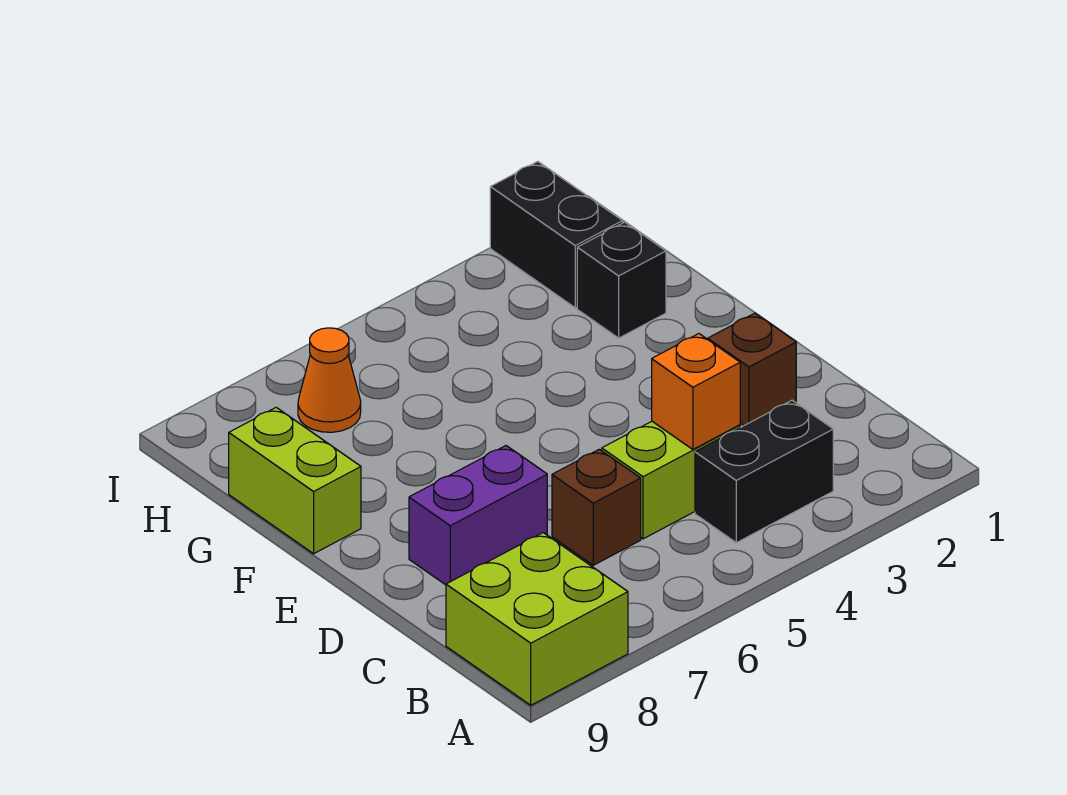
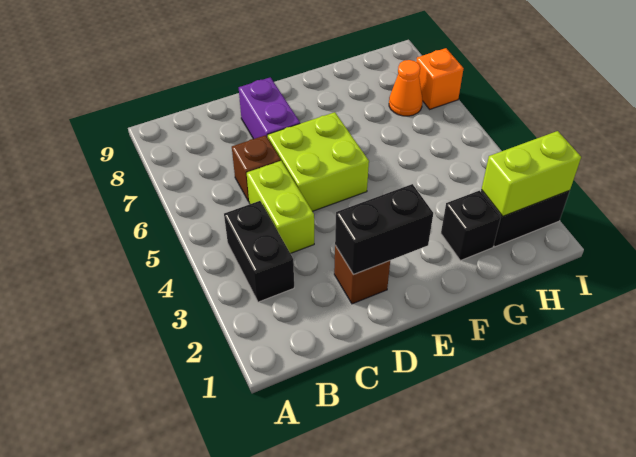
lime 2x2 brick [446,533,628,705] -> lime 2x2 brick moved to [268,112,369,211]
orange 1x1 brick [652,334,740,449] -> orange 1x1 brick moved to [416,48,464,109]
none -> black 1x2 brick [335,184,433,275]
lime 1x2 brick [229,407,361,554] -> lime 1x2 brick moved to [481,131,581,216]

